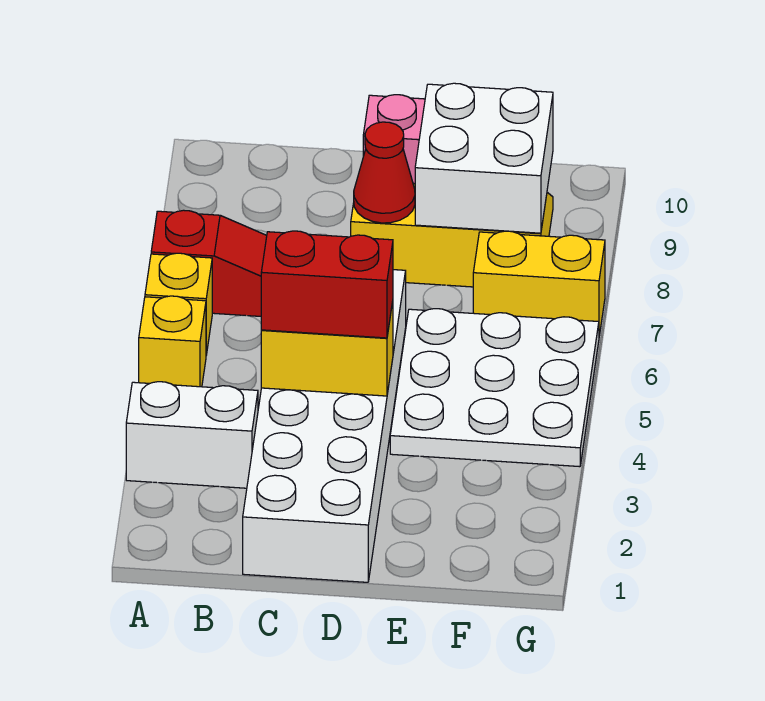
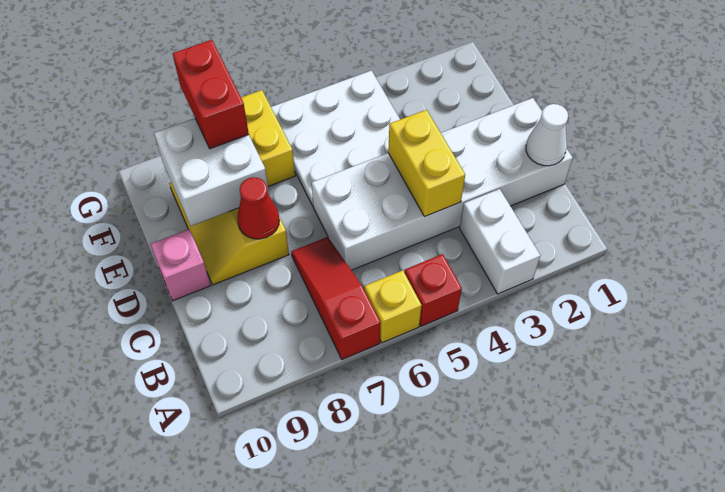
yellow 1x1 brick [139,296,206,387] -> red 1x1 brick [405,254,462,326]
none -> white 1x1 cone [526,104,568,166]
red 1x2 brick [261,231,393,338] -> red 1x2 brick moved to [172,40,249,149]

